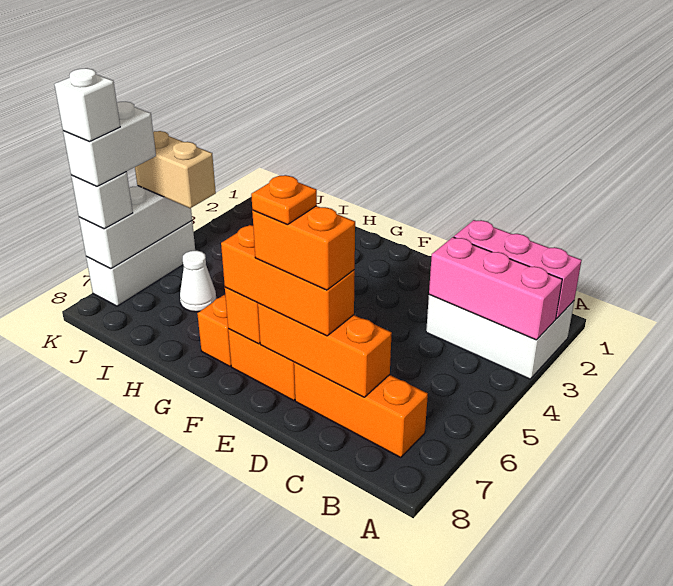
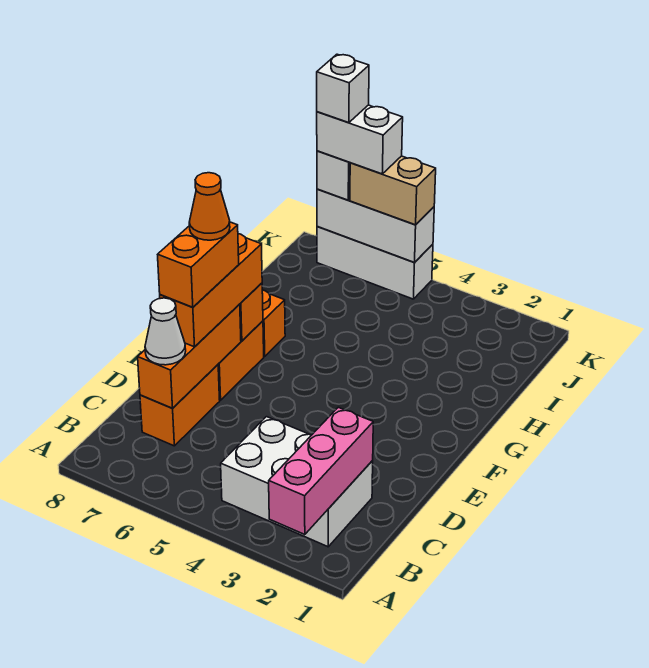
white 2x3 brick [426,295,574,379] -> white 2x3 brick turned to [221,417,373,547]
pink 1x3 brick [429,237,562,340] -> none
orange 1x3 brick [294,362,428,457] -> orange 1x2 brick [140,365,220,446]
orange 1x1 plate [251,175,317,225] -> orange 1x1 cone [189,173,230,240]
white 1x1 cone [180,250,216,312] -> white 1x1 cone moved to [145,298,186,365]
tan 1x2 brick [135,131,216,208] -> tan 1x2 brick turned to [350,156,436,225]

